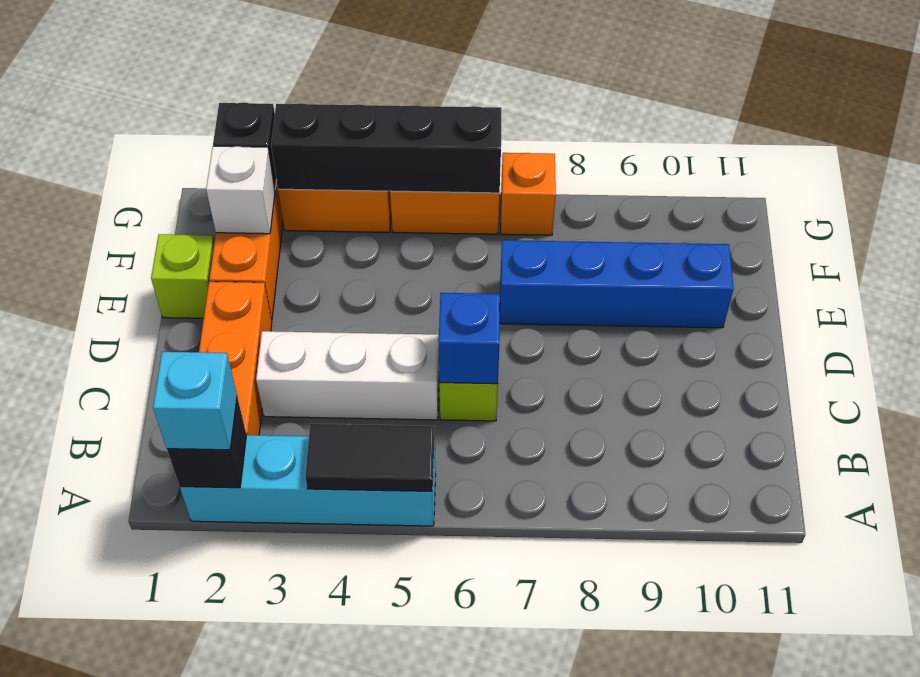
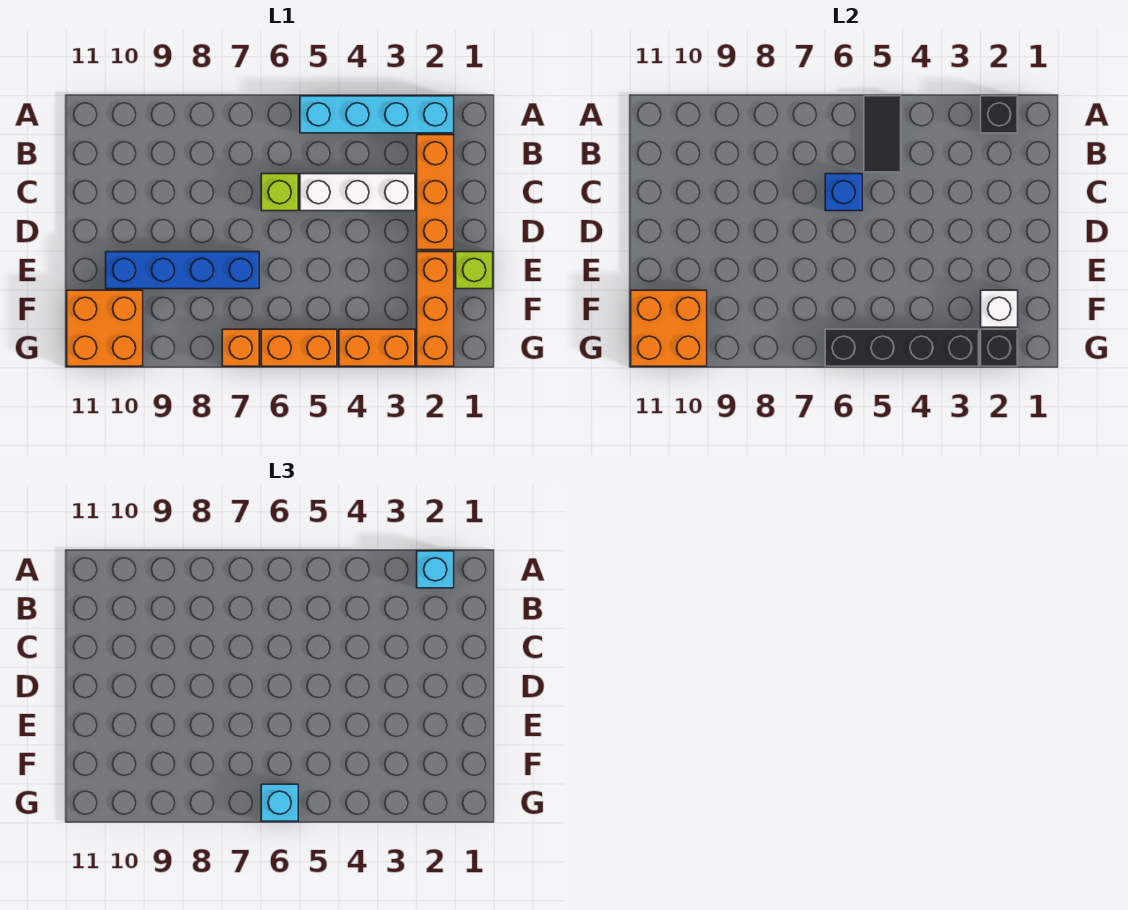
black 1x2 tile [305,424,435,491] -> black 1x2 tile turned to [864,96,901,172]
none -> orange 2x2 brick [67,290,143,366]
none -> orange 2x2 brick [631,290,707,366]
none -> cyan 1x1 brick [261,784,298,821]

